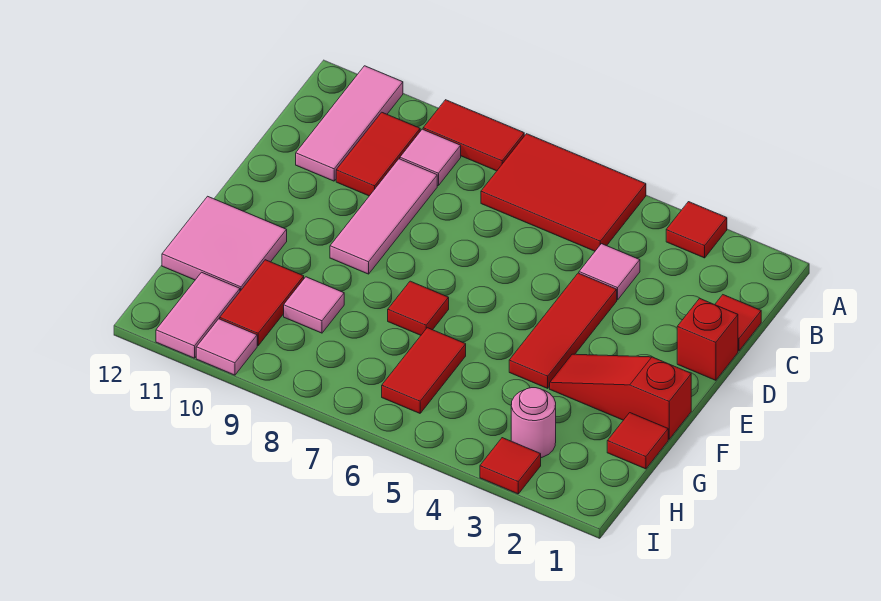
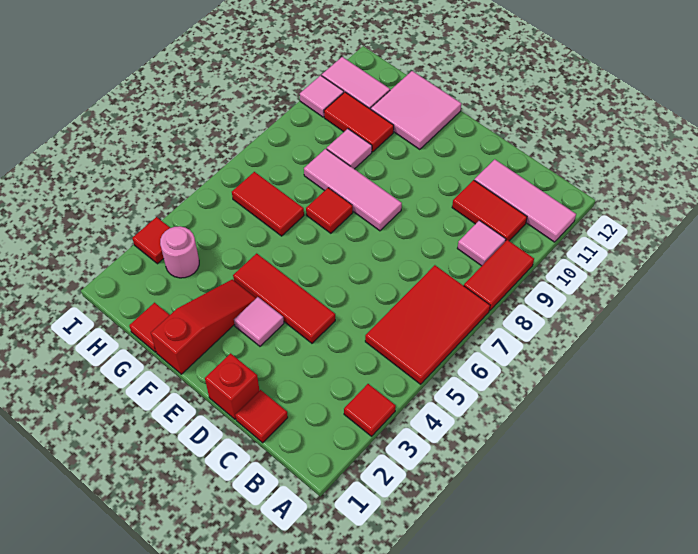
pink 1x1 tile [579,244,640,300] -> pink 1x1 tile moved to [234,297,284,346]
pink 1x3 tile [330,159,437,274] -> pink 1x3 tile moved to [304,149,402,231]

